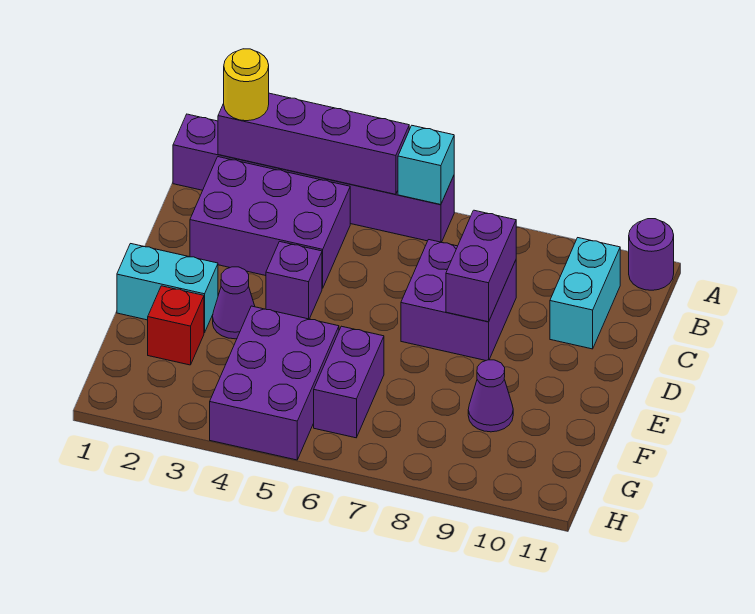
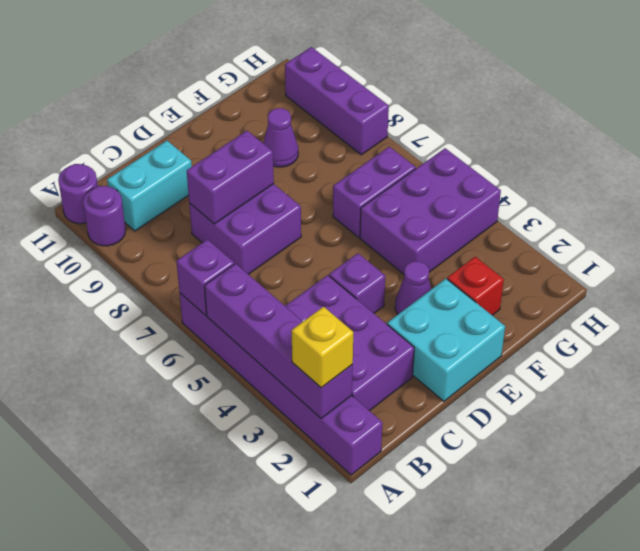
yellow 1x1 round brick [224,49,269,121] -> yellow 1x1 brick [292,307,353,388]
cyan 1x1 brick [398,126,454,205] -> purple 1x1 brick [176,239,234,316]
none -> purple 1x1 round brick [83,186,126,246]
cyan 1x2 brick [117,244,218,333] -> cyan 2x2 brick [387,279,505,401]
none -> purple 1x3 brick [285,47,389,155]

